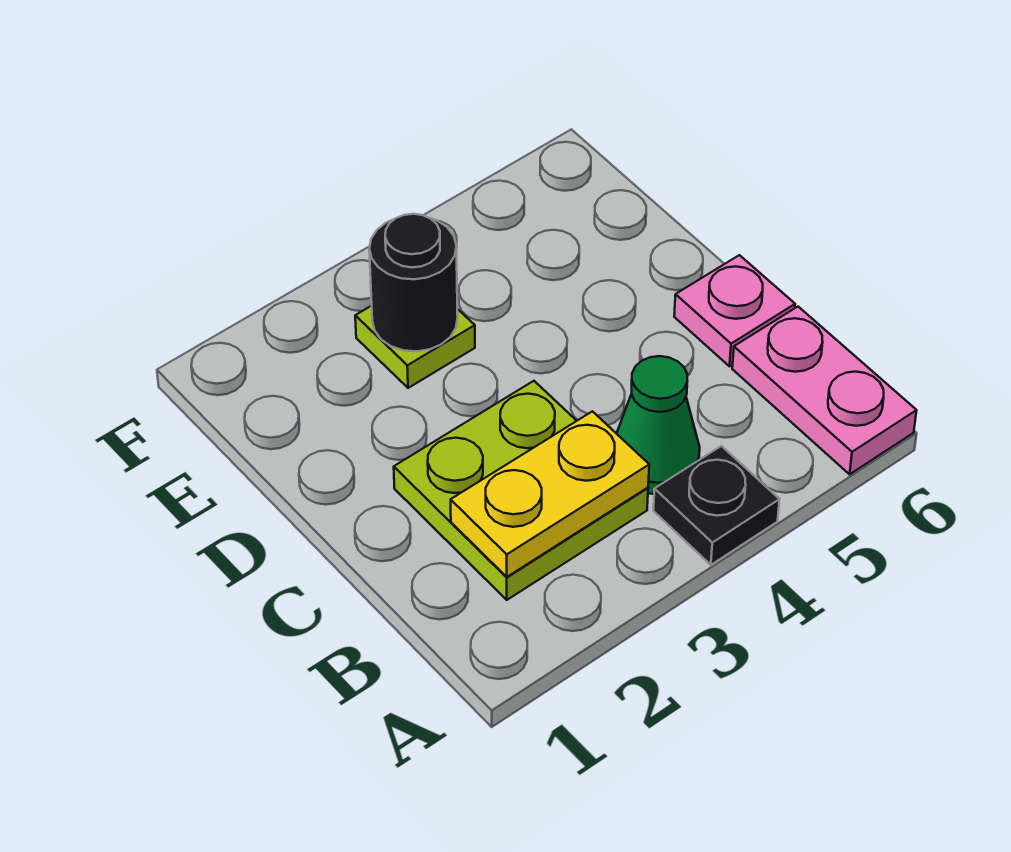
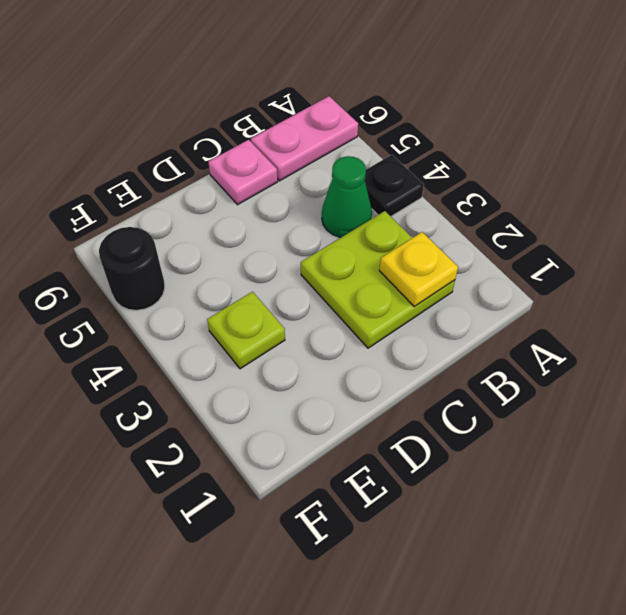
yellow 1x2 plate [451,411,649,577] -> yellow 1x1 plate [379,232,458,307]
black 1x1 round brick [369,214,458,351] -> black 1x1 round brick moved to [99,227,165,310]

